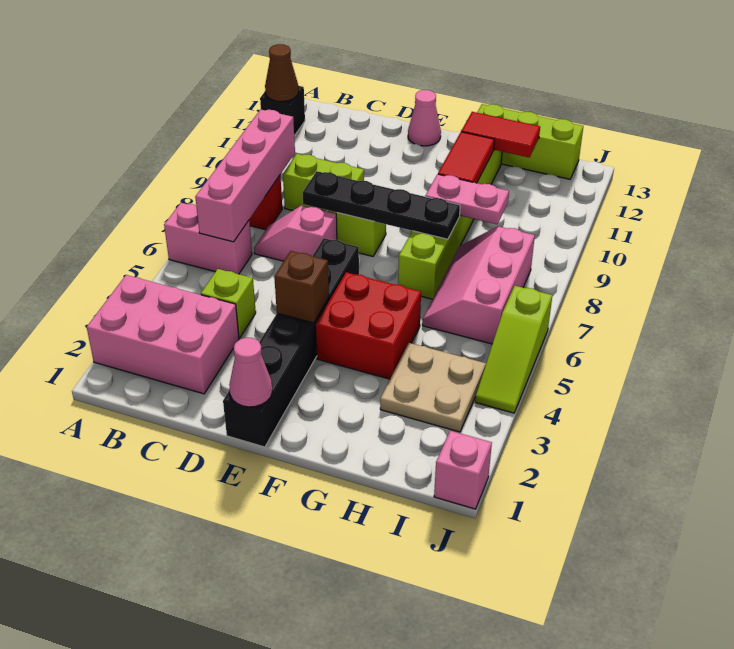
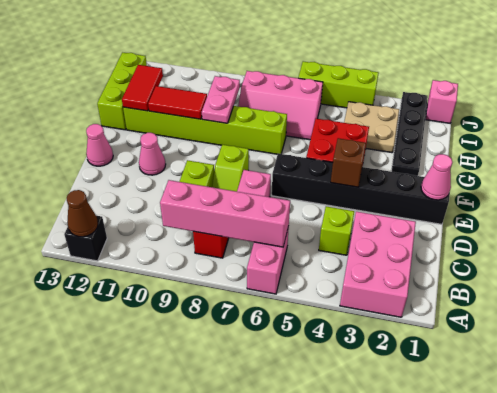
black 1x4 plate [302,171,460,239] -> black 1x4 plate moved to [391,92,428,176]
none -> pink 1x1 cone [139,133,166,175]
lime 1x3 slope [475,286,552,413] -> lime 1x3 brick [298,61,379,108]

